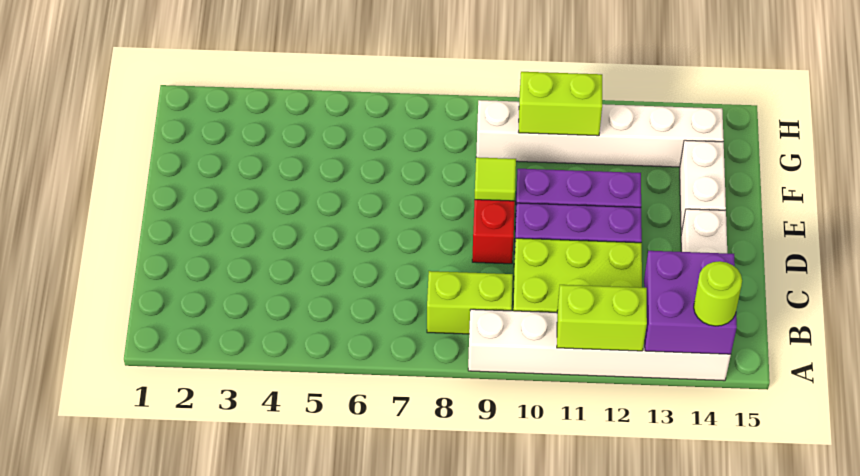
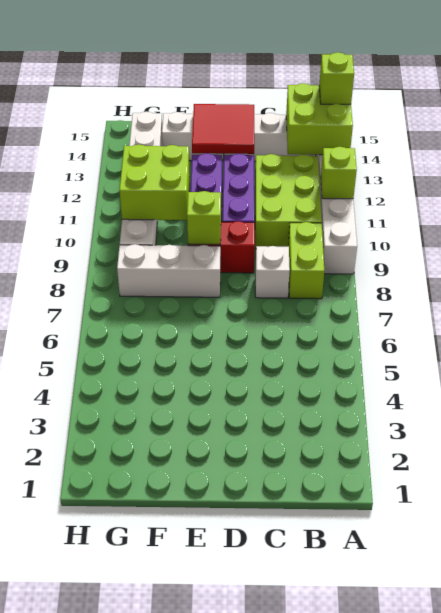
lime 1x2 brick [557,285,647,351] -> lime 1x1 brick [321,147,357,199]
purple 2x2 brick [644,251,737,354] -> lime 2x2 brick [286,83,353,155]
lime 1x1 round brick [694,261,742,326] -> lime 1x1 brick [319,52,354,104]
none -> white 1x1 brick [255,246,290,298]
none -> red 2x2 tile [192,104,254,154]
none -> white 1x3 brick [117,244,220,297]
lime 1x1 tile [475,157,516,201] -> lime 1x1 brick [187,191,221,245]
lime 1x2 brick [519,72,602,136] -> lime 2x2 brick [119,145,190,220]

